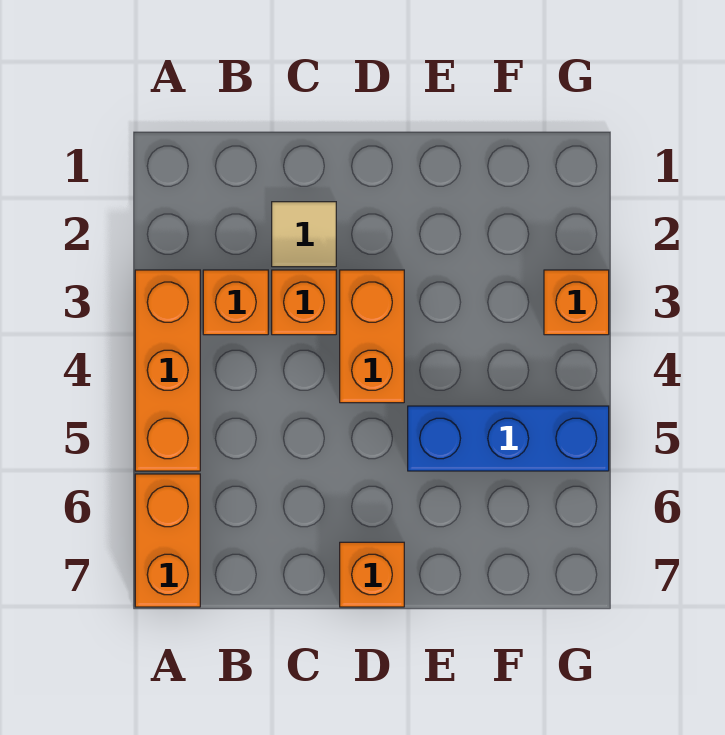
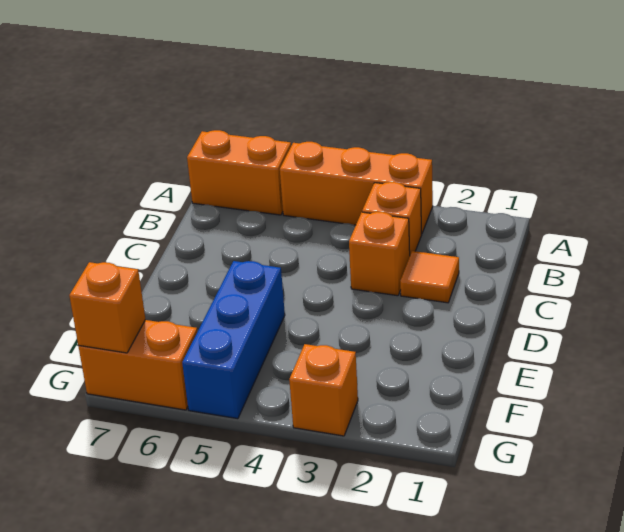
tan 1x1 tile [272,202,336,267] -> orange 1x1 tile [400,251,459,303]
orange 1x2 brick [340,270,404,403] -> orange 1x2 brick moved to [78,320,197,410]
orange 1x1 brick [340,542,404,607] -> orange 1x1 brick moved to [69,262,146,353]

